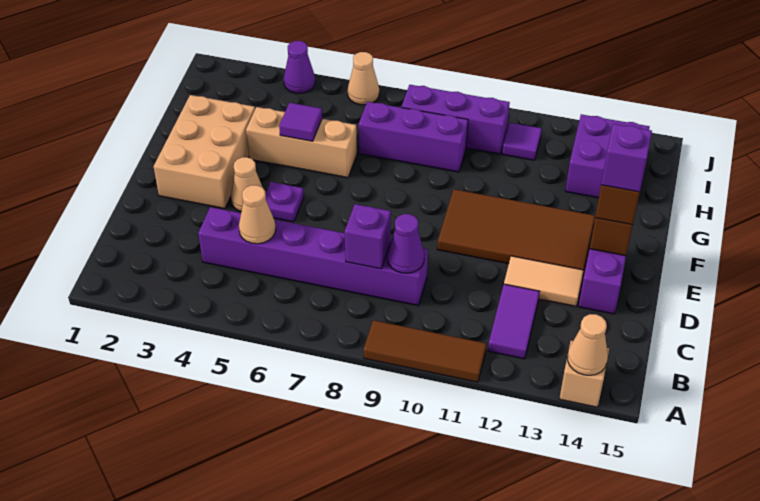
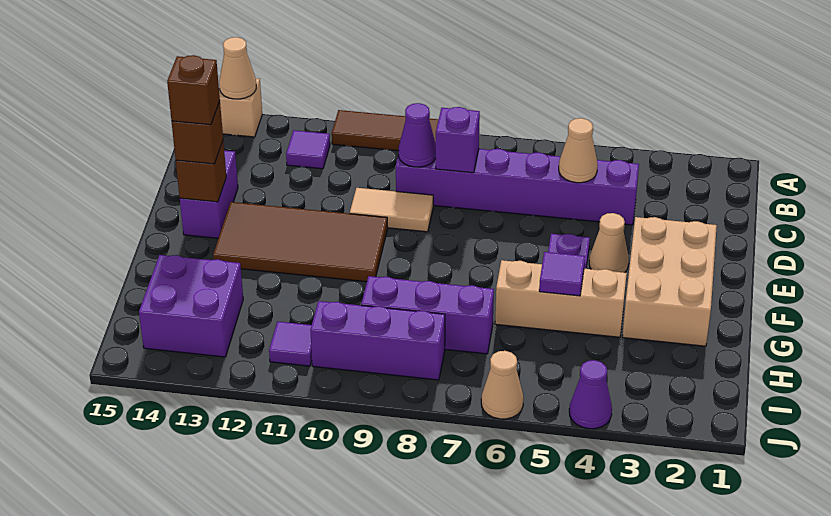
purple 1x2 tile [488,284,540,359] -> purple 1x1 tile [286,130,330,169]
tan 1x2 tile [504,256,584,306] -> tan 1x2 tile moved to [350,188,433,232]
purple 1x1 brick [601,124,652,192] -> brown 1x1 brick [167,55,220,125]

